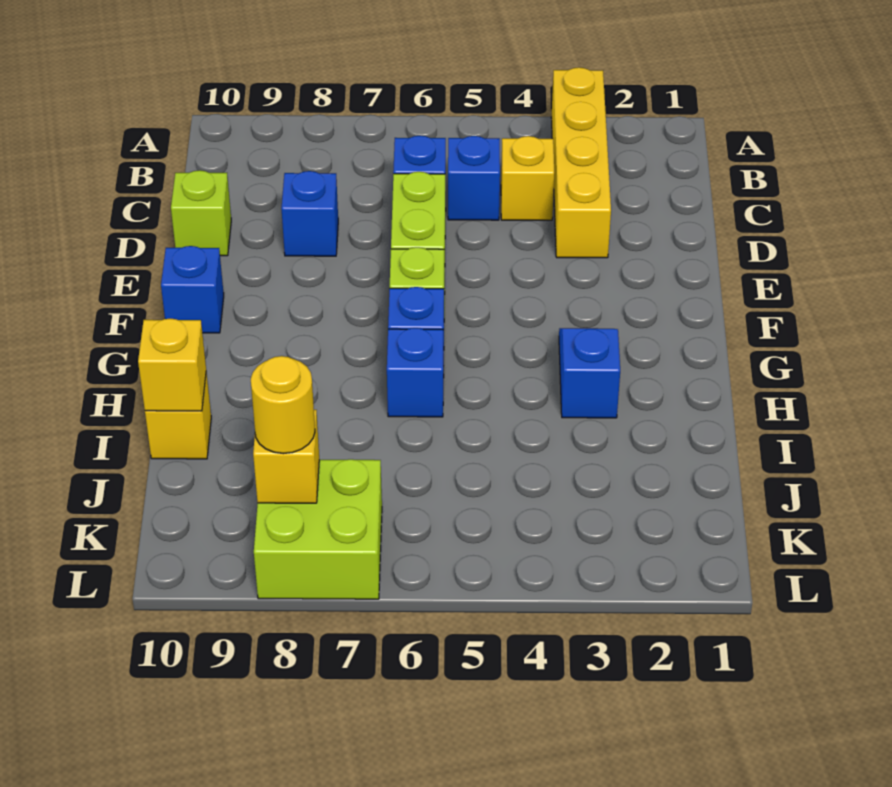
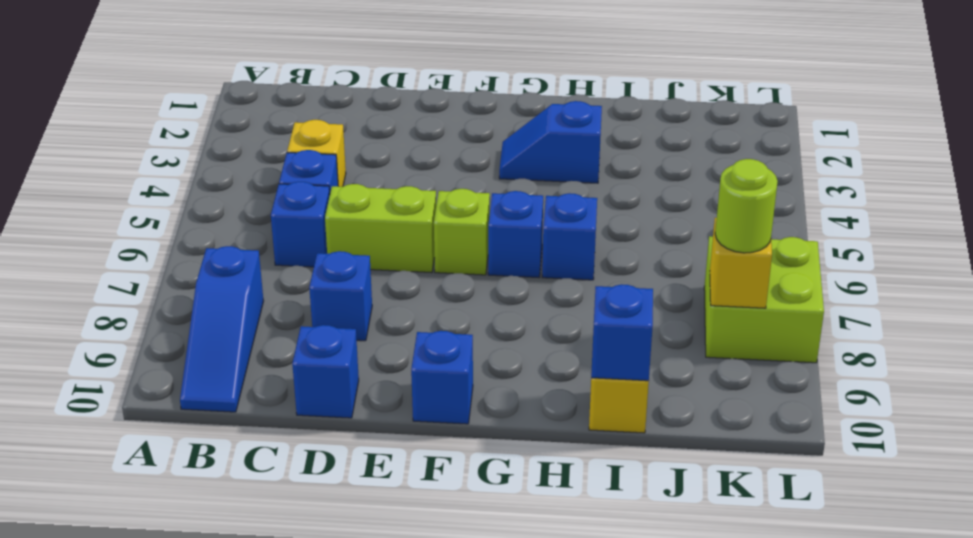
yellow 1x4 brick [551,67,611,258] -> none
none -> blue 1x3 slope [180,246,263,412]
lime 1x1 brick [171,170,231,256] -> blue 1x1 brick [292,325,359,418]
yellow 1x1 brick [138,318,206,411] -> blue 1x1 brick [591,284,653,381]
yellow 1x1 round brick [251,356,315,454] -> lime 1x1 round brick [715,159,778,253]

